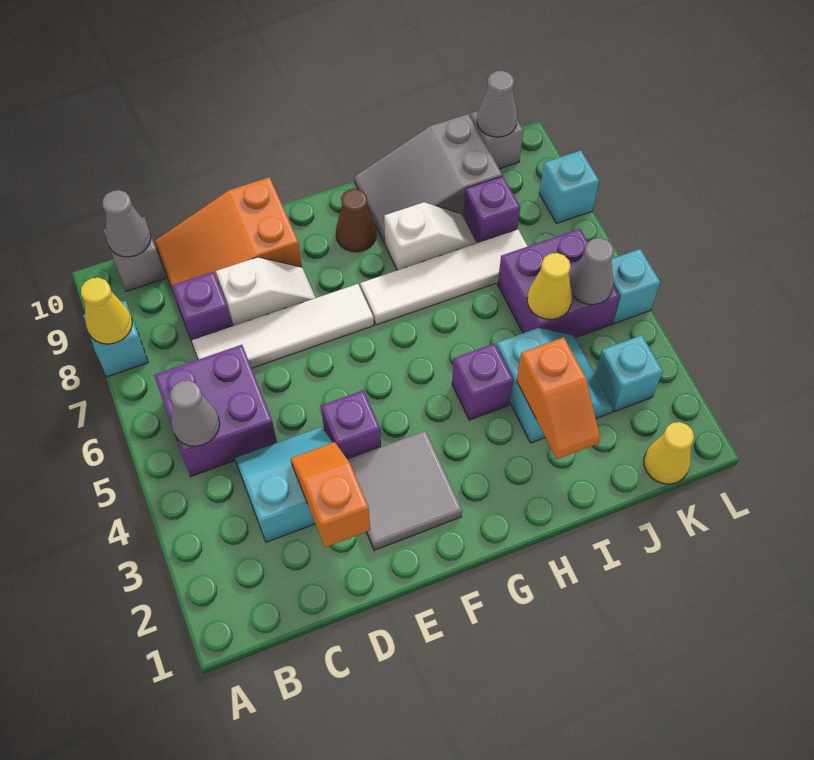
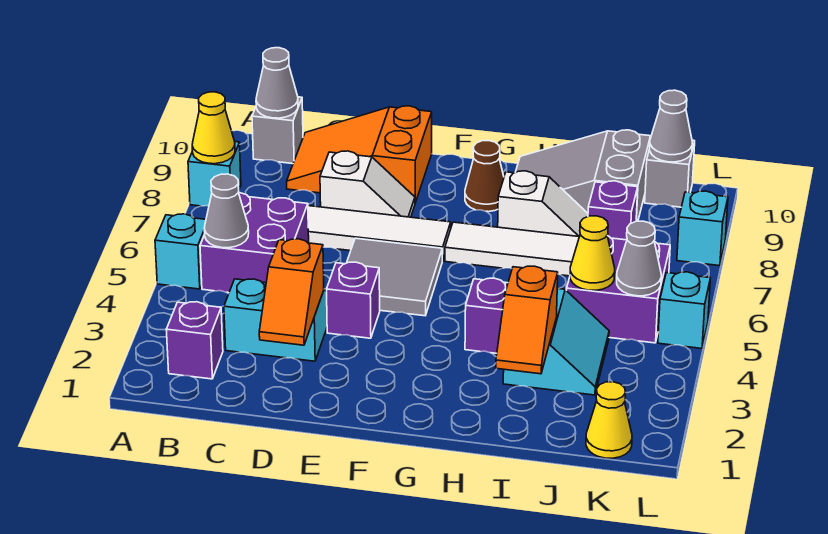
purple 1x1 brick [172,272,232,342] -> purple 1x1 brick moved to [166,302,223,379]
orange 1x2 slope [290,442,370,547] -> orange 1x2 slope turned to [259,239,324,345]
grey 2x2 tile [347,431,462,550] -> grey 2x2 tile moved to [347,238,442,316]
cyan 1x1 brick [595,335,663,412] -> cyan 1x1 brick moved to [155,214,206,289]

